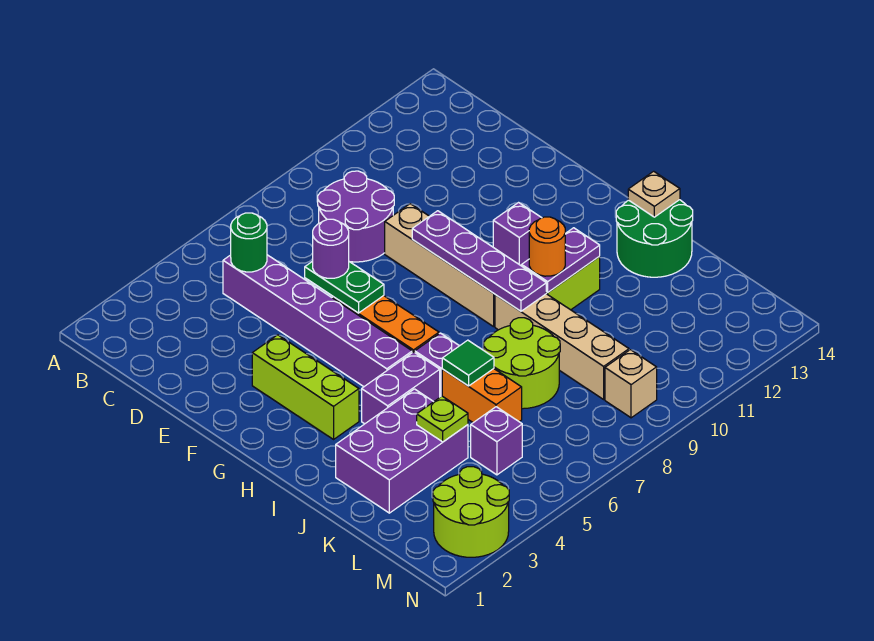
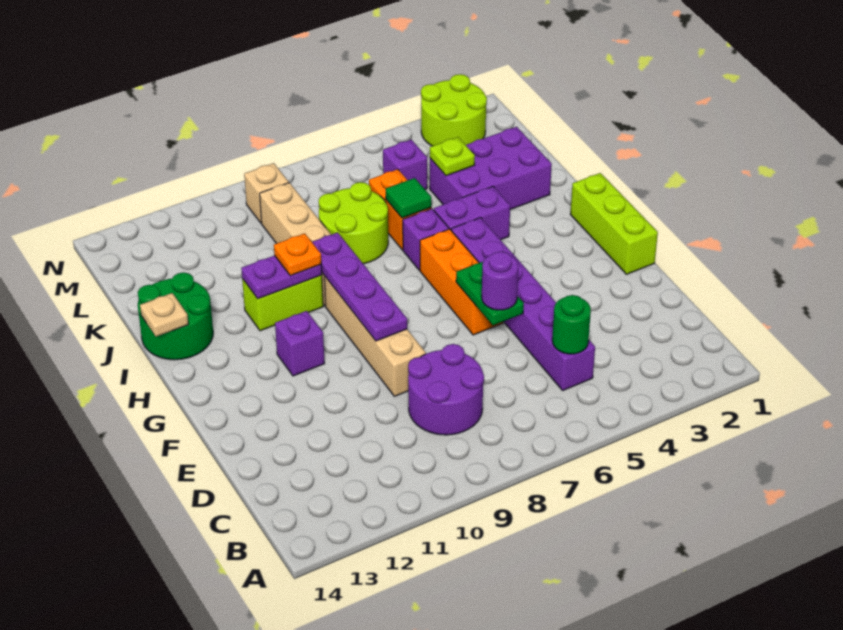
lime 1x3 brick [252,335,359,439] -> lime 1x3 brick moved to [570,173,658,274]
orange 1x1 round brick [529,217,565,276] -> orange 1x1 plate [274,233,321,276]

